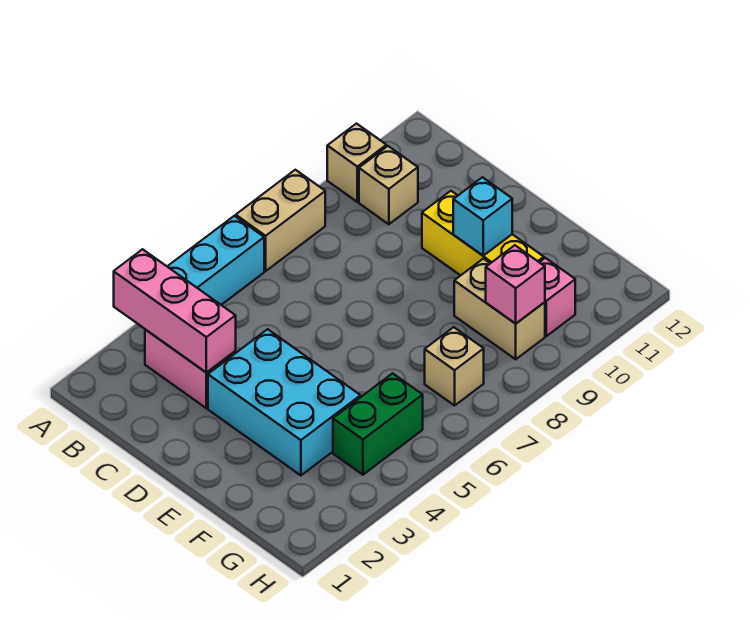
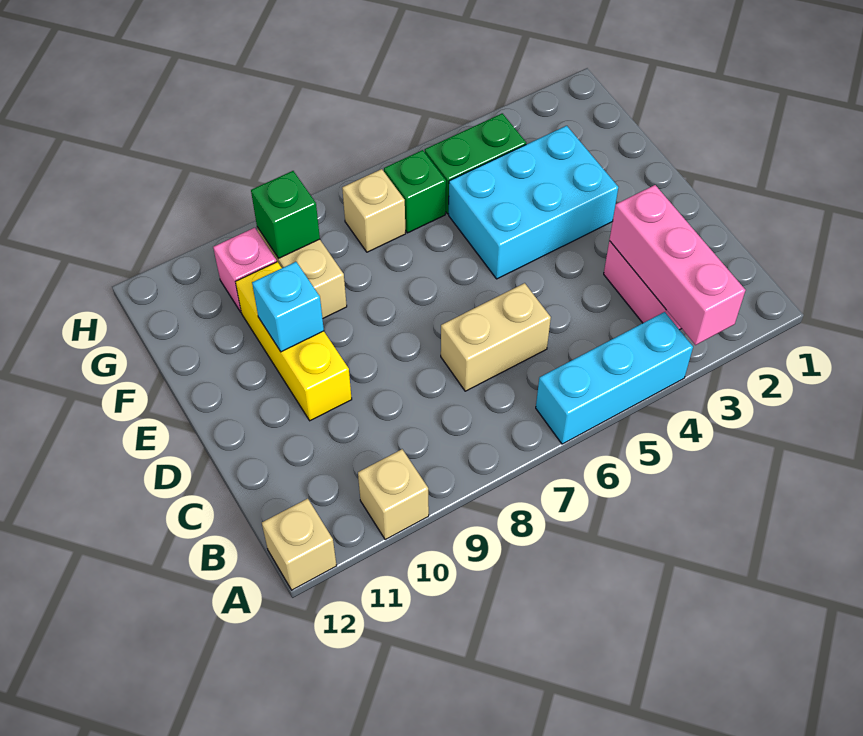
tan 1x2 brick [236,170,325,271] -> tan 1x2 brick moved to [441,283,551,391]
tan 1x1 brick [359,146,418,224] -> tan 1x1 brick moved to [262,499,337,590]
cyan 2x3 brick [208,329,361,475] -> cyan 2x3 brick turned to [449,126,618,279]
none -> green 1x1 brick [384,150,446,233]
pink 1x1 brick [486,245,545,324] -> green 1x1 brick [251,171,320,258]

